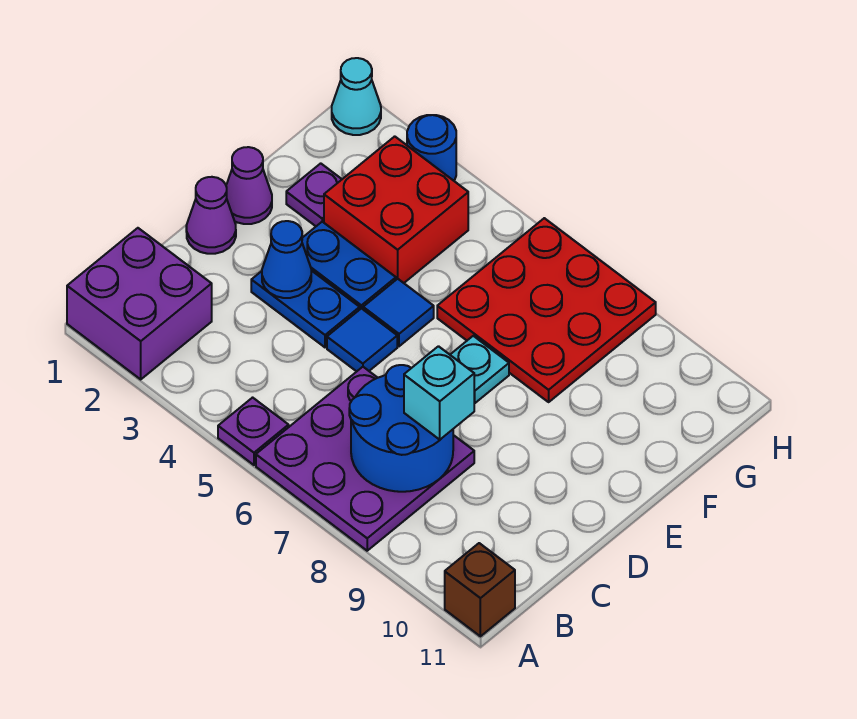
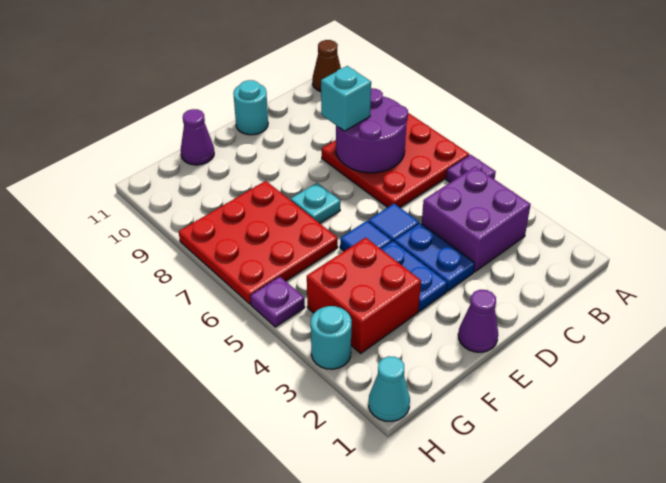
purple 2x2 brick [67,228,212,379] -> purple 2x2 brick moved to [422,167,531,272]
purple 3x3 plate [256,367,474,551] -> red 3x3 plate [322,113,469,207]
brown 1x1 brick [445,543,515,636] -> brown 1x1 cone [312,40,341,92]
blue 2x2 round brick [349,365,453,492] -> purple 2x2 round brick [336,88,408,173]
purple 1x1 cone [186,177,236,254] -> purple 1x1 cone moved to [181,109,214,165]
blue 1x1 cone [262,221,311,298] -> none
none -> cyan 1x1 round brick [233,80,268,135]
purple 1x1 plate [286,163,342,226] -> purple 1x1 plate moved to [250,276,305,327]
blue 1x1 round brick [407,115,456,181] -> cyan 1x1 round brick [311,306,351,369]

